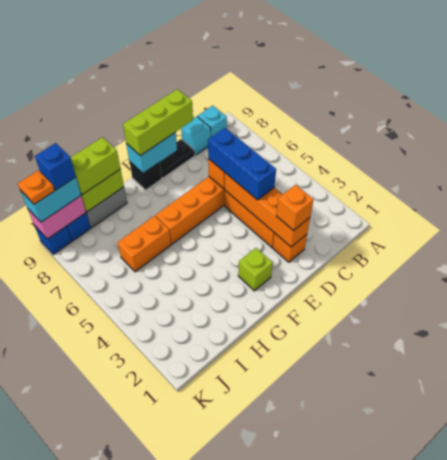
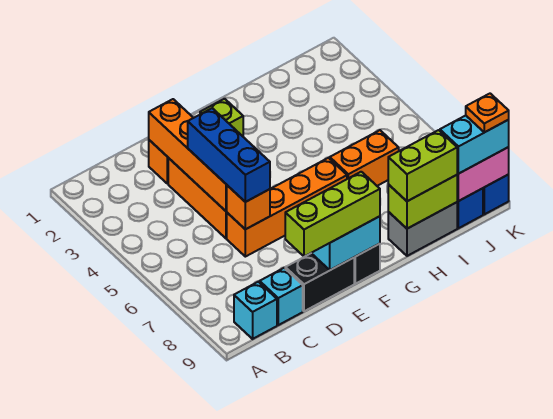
orange 1x1 brick [276,185,313,231] -> none
black 1x2 plate [160,139,195,178] -> black 1x2 brick [285,253,354,311]
blue 1x1 brick [35,143,76,190] -> none

